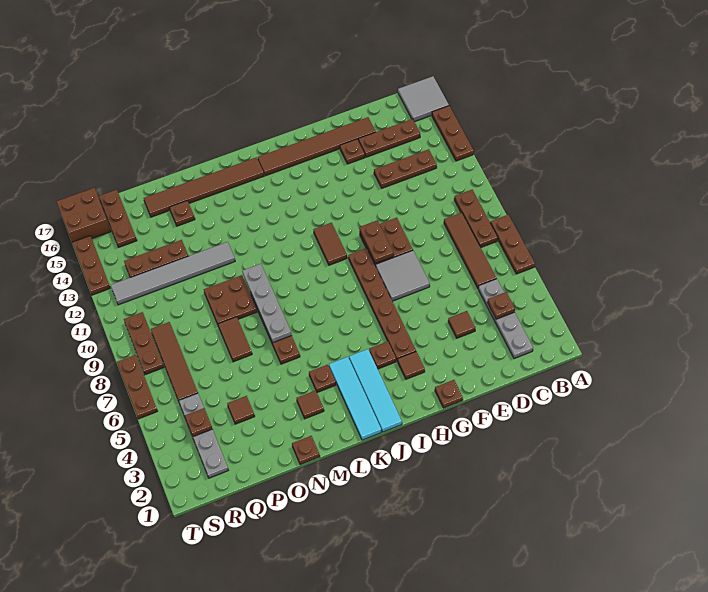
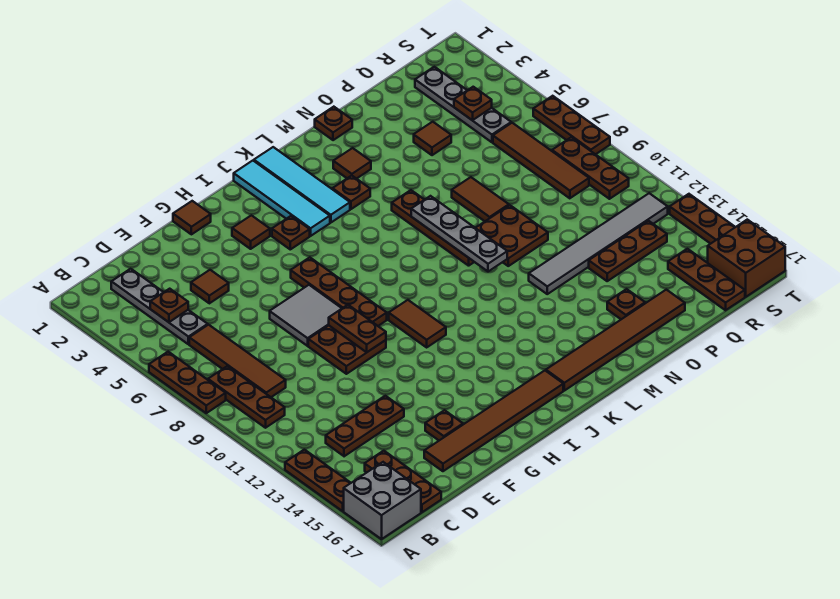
grey 2x2 tile [398,76,449,122] -> grey 2x2 brick [344,462,421,539]
brown 1x3 plate [358,119,420,157] -> brown 1x3 plate turned to [365,451,441,512]
brown 1x1 plate [435,380,463,408] -> brown 1x1 tile [173,201,211,234]
brown 1x6 plate [348,248,416,361] -> brown 1x4 plate [291,257,387,326]

